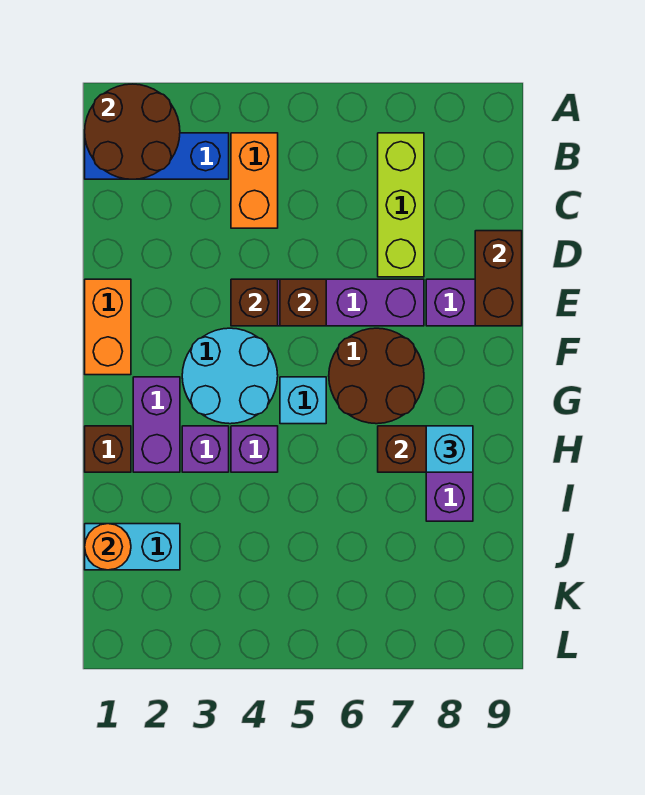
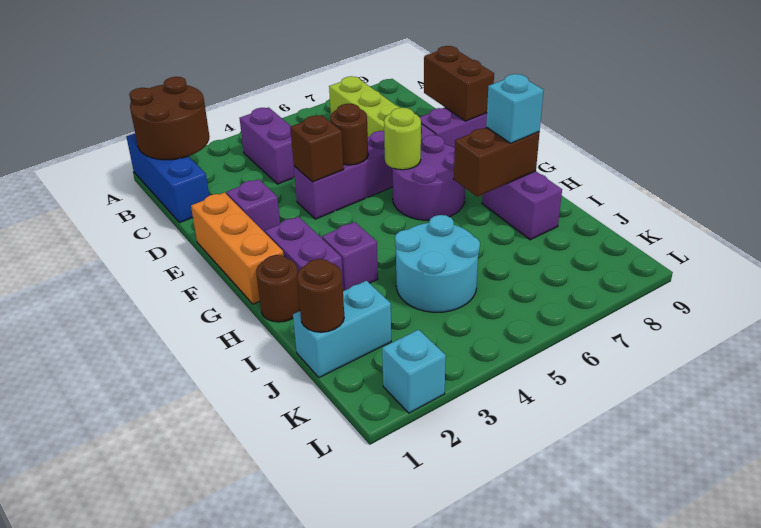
blue 1x3 brick [85,133,229,179] -> blue 1x3 brick turned to [126,133,209,223]
orange 1x2 brick [231,133,278,228] -> purple 1x2 brick [239,107,295,184]
orange 1x2 brick [85,279,131,375] -> orange 1x3 brick [191,193,284,304]
brown 1x1 brick [280,279,326,326] -> brown 1x1 round brick [330,104,368,165]
cyan 2x2 round brick [182,328,278,424] -> cyan 2x2 round brick moved to [395,215,480,312]
brown 2x2 round brick [329,328,424,424] -> purple 2x2 round brick [392,135,465,220]
none -> lime 1x1 round brick [384,108,421,170]
cyan 1x1 brick [280,377,326,424] -> cyan 1x1 brick moved to [382,330,446,413]
brown 1x1 brick [85,426,131,472] -> brown 1x1 round brick [256,255,300,322]
purple 1x1 brick [231,426,278,472] -> purple 1x1 brick moved to [226,179,280,232]
orange 1x1 round brick [85,524,131,570] -> brown 1x1 round brick [297,259,344,332]

